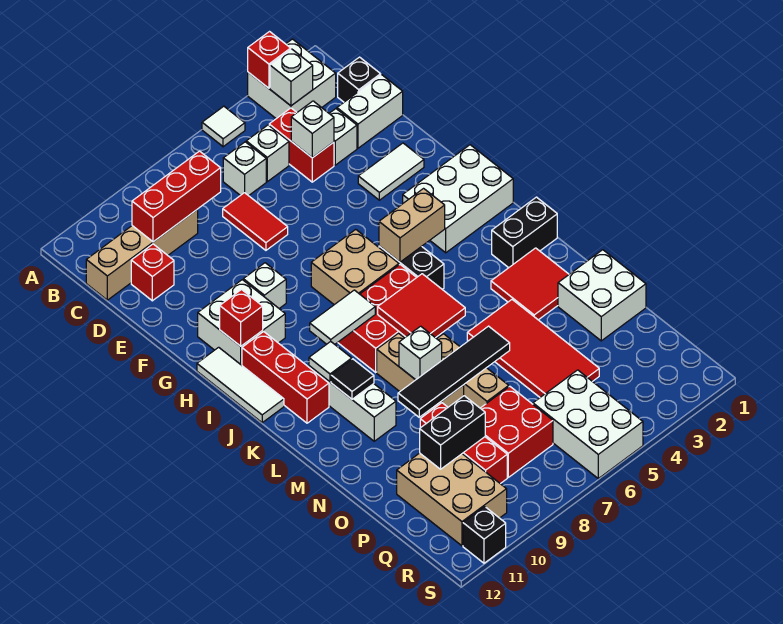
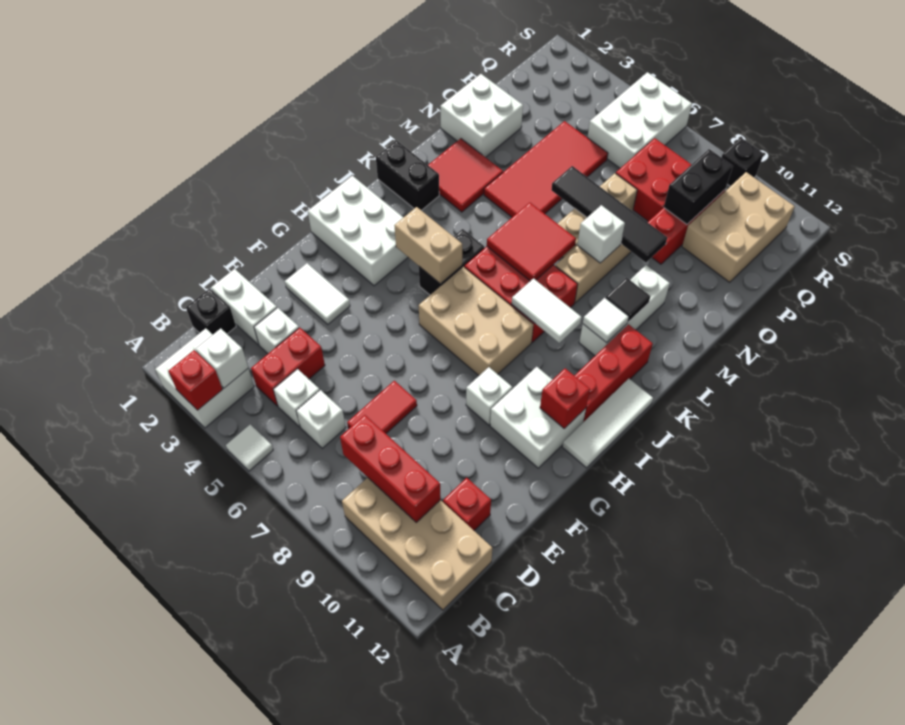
tan 1x4 brick [86,209,198,300] -> tan 2x4 brick [342,478,492,610]
white 1x1 brick [291,101,334,158] -> none
tan 2x2 brick [311,229,399,305] -> tan 2x3 brick [419,267,533,375]
black 1x2 brick [420,396,485,469] -> black 1x2 brick turned to [664,149,733,224]
black 1x1 brick [463,507,506,563] -> black 1x1 brick moved to [722,138,764,186]

